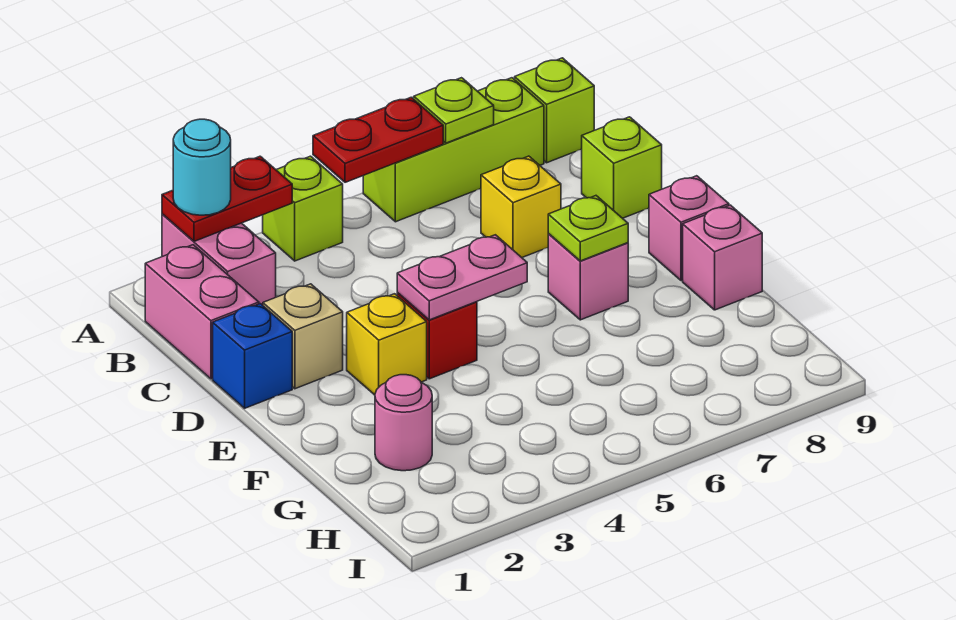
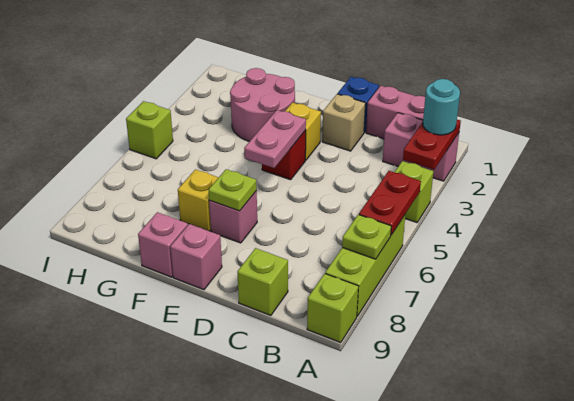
yellow 1x1 brick [481,156,561,257] -> yellow 1x1 brick moved to [178,169,219,231]
pink 1x1 round brick [375,375,432,471] -> pink 2x2 round brick [230,68,295,142]
none -> lime 1x1 brick [126,101,173,159]

